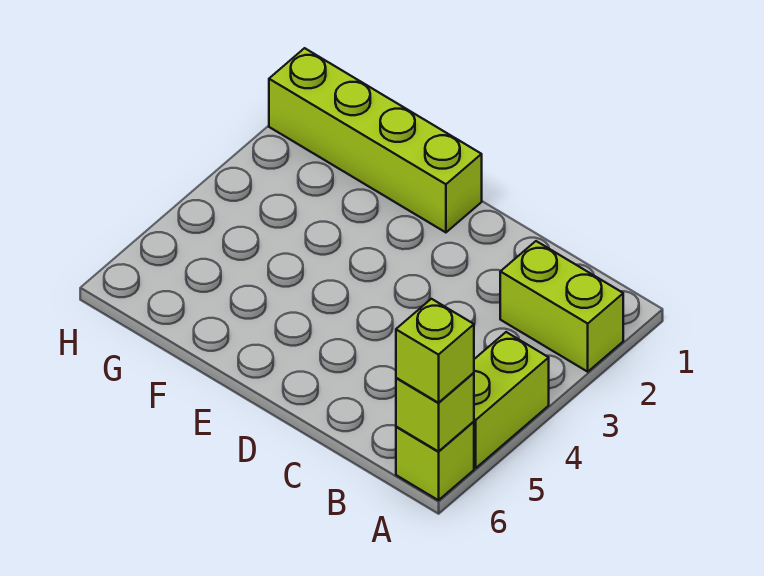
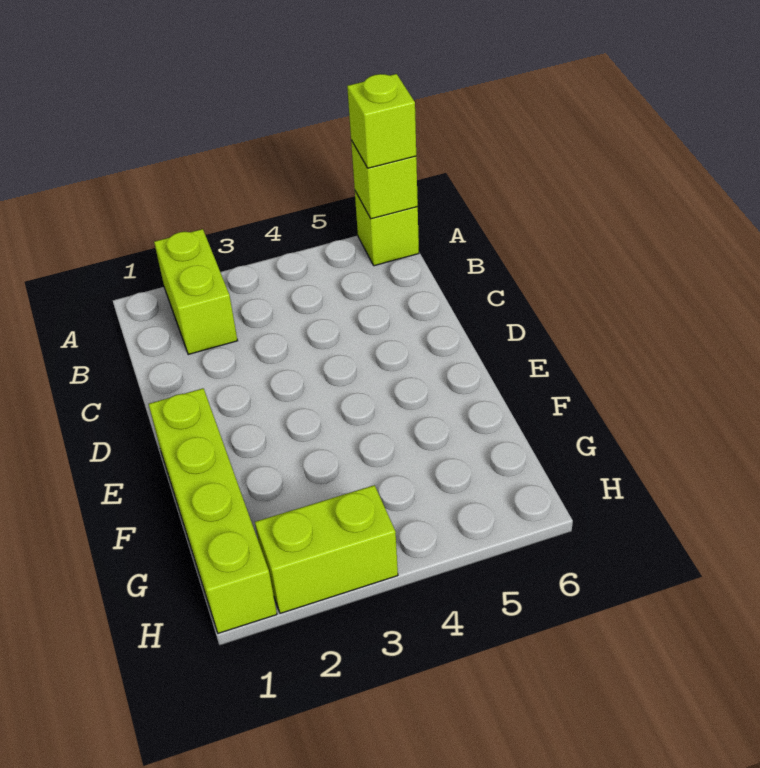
lime 1x2 brick [474,332,549,468] -> lime 1x2 brick moved to [255,485,398,613]

